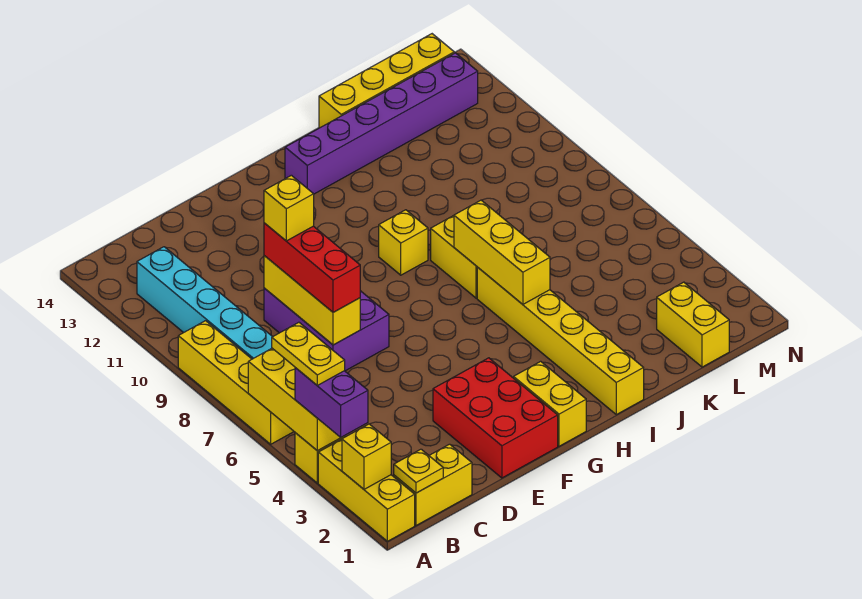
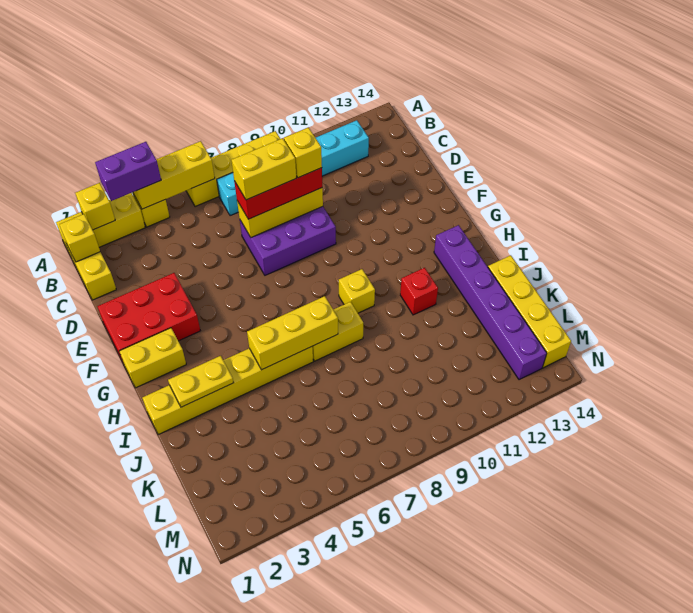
yellow 1x2 plate [272,322,345,386] -> yellow 1x2 plate moved to [168,356,234,407]
yellow 1x1 plate [394,449,443,493] -> yellow 1x1 brick [59,214,100,262]
none -> red 1x1 brick [400,268,438,315]
yellow 1x2 brick [657,282,729,367] -> yellow 1x2 brick moved to [231,138,296,200]

